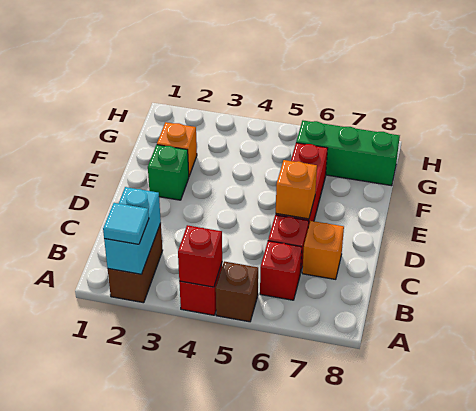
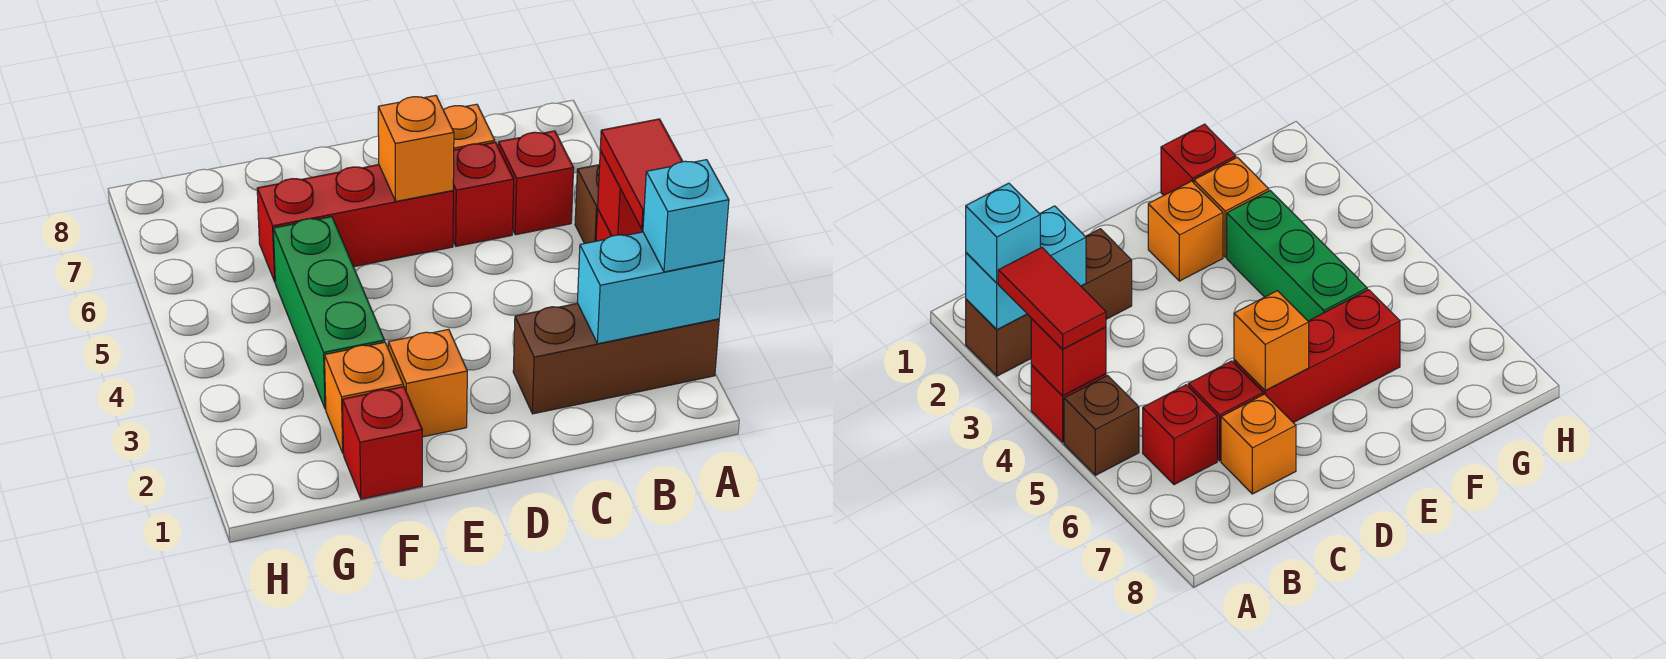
brown 1x2 brick [108,224,163,303] -> brown 1x3 brick [513,303,719,414]
cyan 1x1 tile [103,203,149,244] -> cyan 1x1 brick [643,160,729,272]
none -> red 1x2 tile [600,119,683,229]
green 1x1 brick [148,145,189,200] -> orange 1x1 brick [388,329,467,437]
none -> red 1x1 brick [342,386,422,499]
green 1x3 brick [296,121,400,186] -> green 1x3 brick moved to [273,217,385,409]

